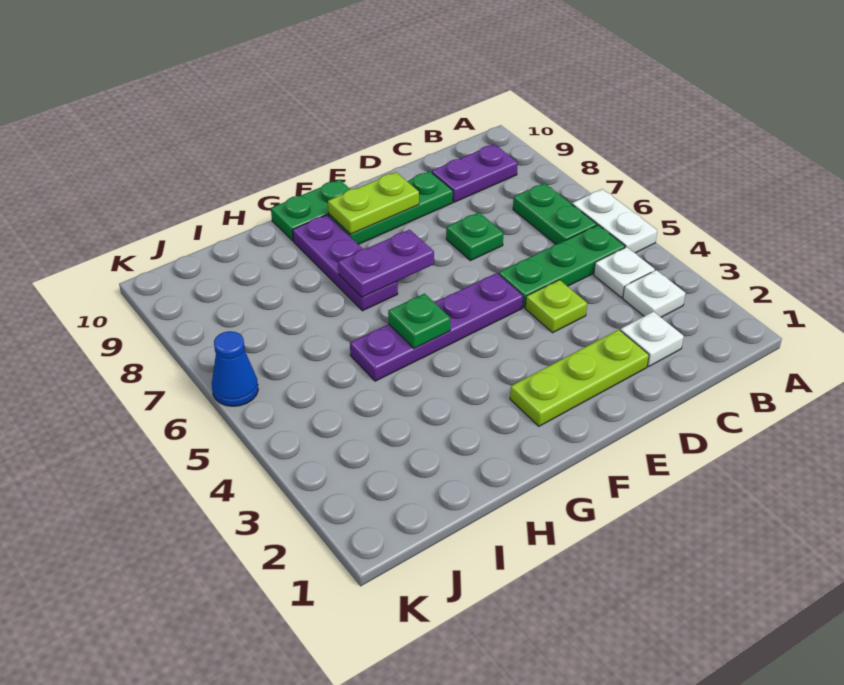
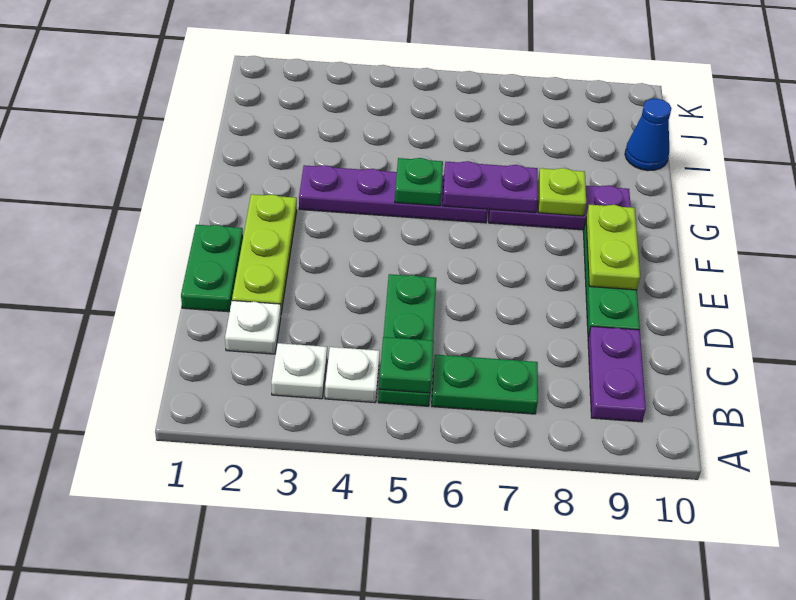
white 1x2 plate [572,189,657,253] -> none
lime 1x1 plate [525,280,587,333] -> lime 1x1 plate moved to [538,168,586,216]
green 1x1 plate [446,212,503,261] -> green 1x1 plate moved to [379,337,434,393]
purple 1x4 plate [350,273,523,381] -> purple 1x4 plate turned to [299,165,488,223]
purple 1x2 plate [338,230,434,297] -> purple 1x2 plate turned to [443,161,538,213]
green 1x2 plate [271,180,350,241] -> green 1x2 plate moved to [181,225,243,312]
blue 1x1 cone [212,331,258,406] -> blue 1x1 cone moved to [625,98,671,171]

